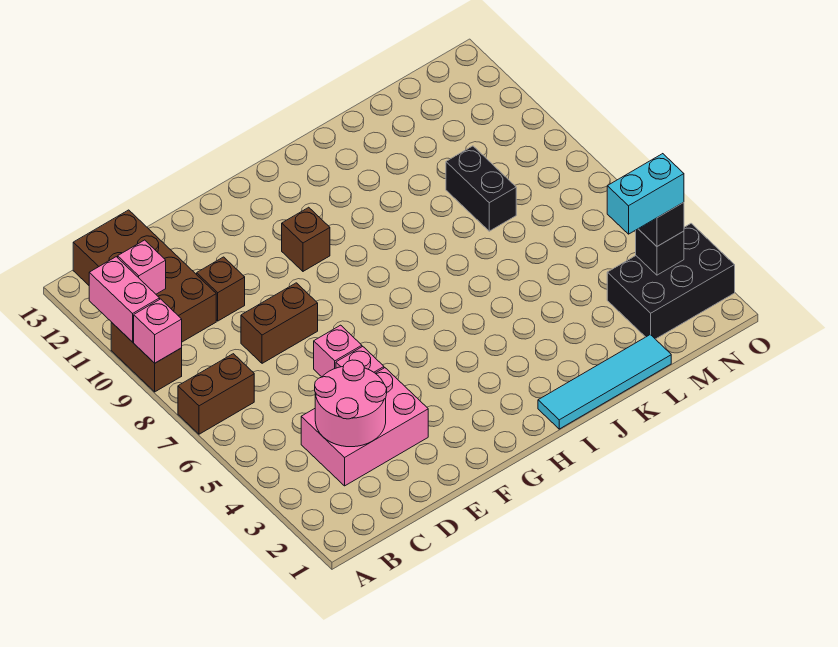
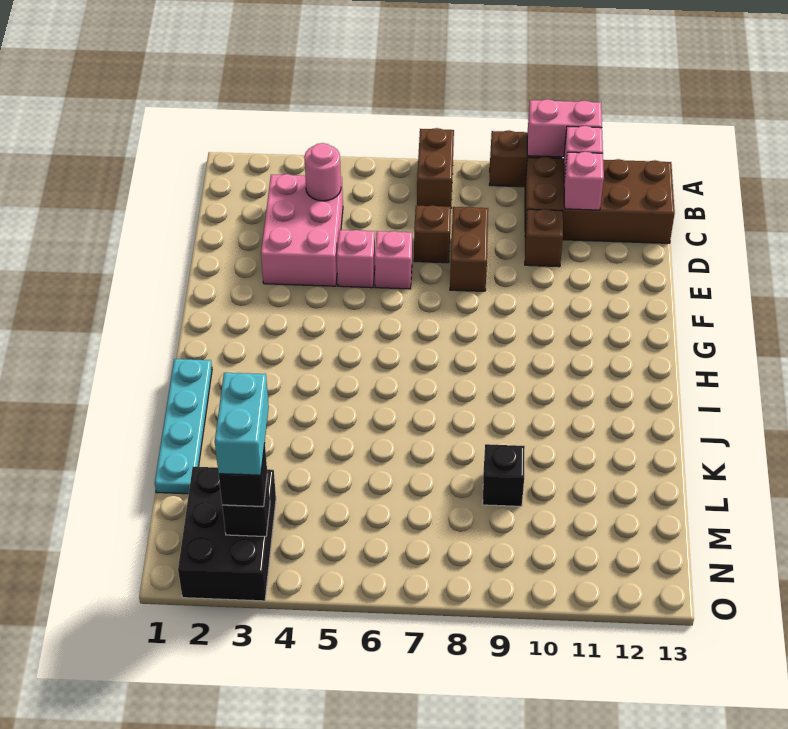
pink 1x1 brick [134,299,182,363] -> pink 1x1 brick moved to [564,152,604,210]
pink 2x2 round brick [315,360,387,447] -> pink 1x1 round brick [304,143,341,201]
brown 1x1 brick [282,207,330,271] -> brown 1x1 brick moved to [414,205,451,263]
cyan 1x4 tile [538,335,671,429] -> cyan 1x4 plate [155,359,212,494]
black 1x2 brick [446,146,516,231] -> black 1x1 brick [483,444,525,506]

